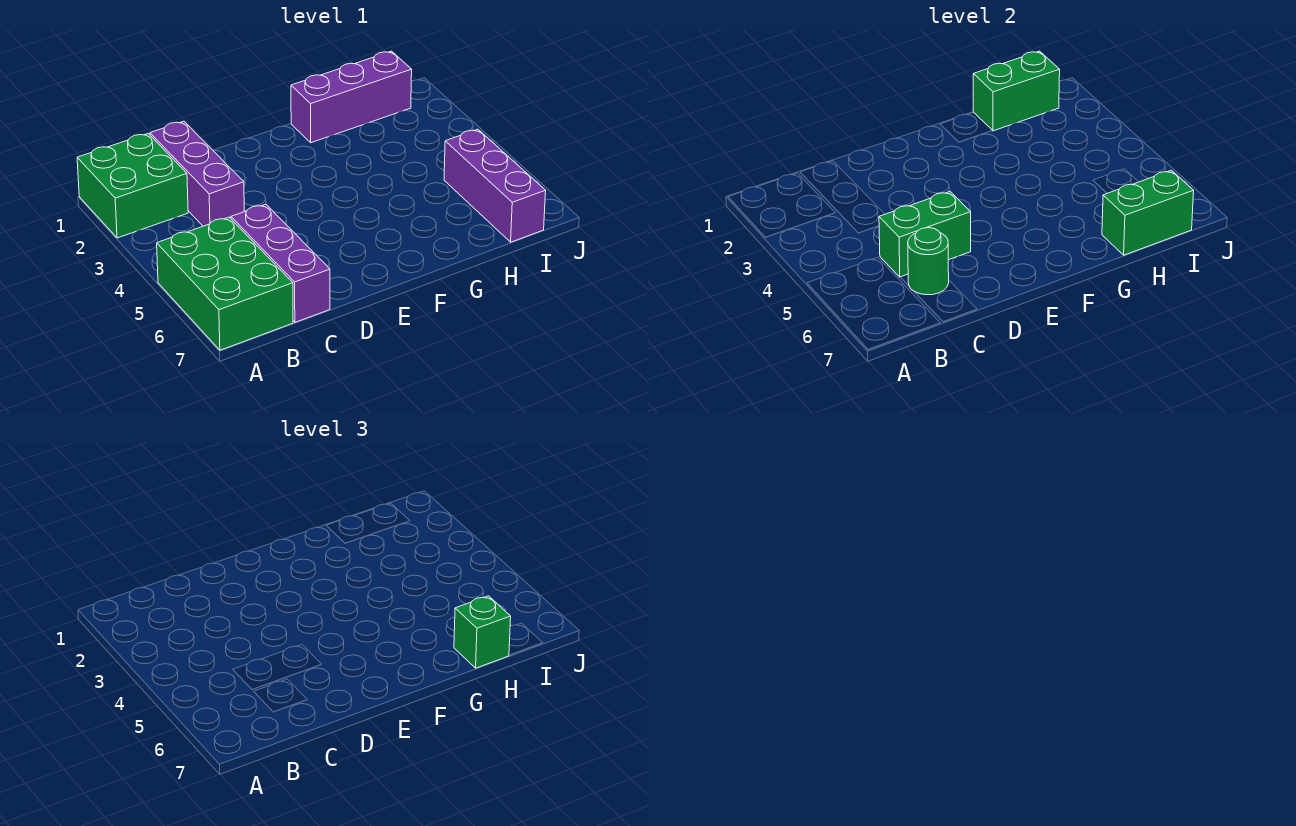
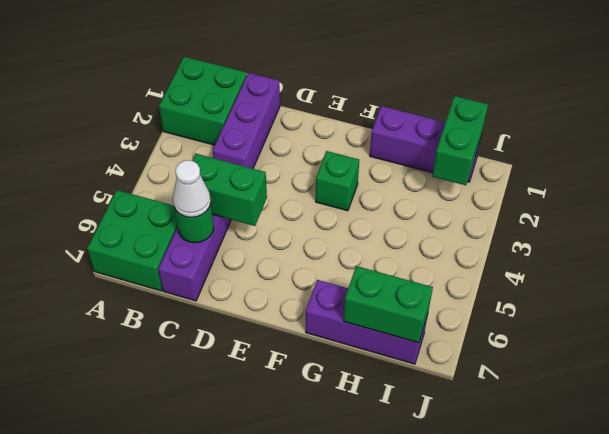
green 2x3 brick [157,217,293,350] -> green 2x2 brick [87,190,177,291]
none -> white 1x1 cone [173,160,211,218]
green 1x2 brick [973,51,1060,131] -> green 1x2 brick turned to [432,96,488,185]
green 1x1 brick [454,596,511,668] -> green 1x1 brick moved to [316,151,359,211]
purple 1x3 brick [444,129,546,242] -> purple 1x3 brick turned to [306,280,428,364]

